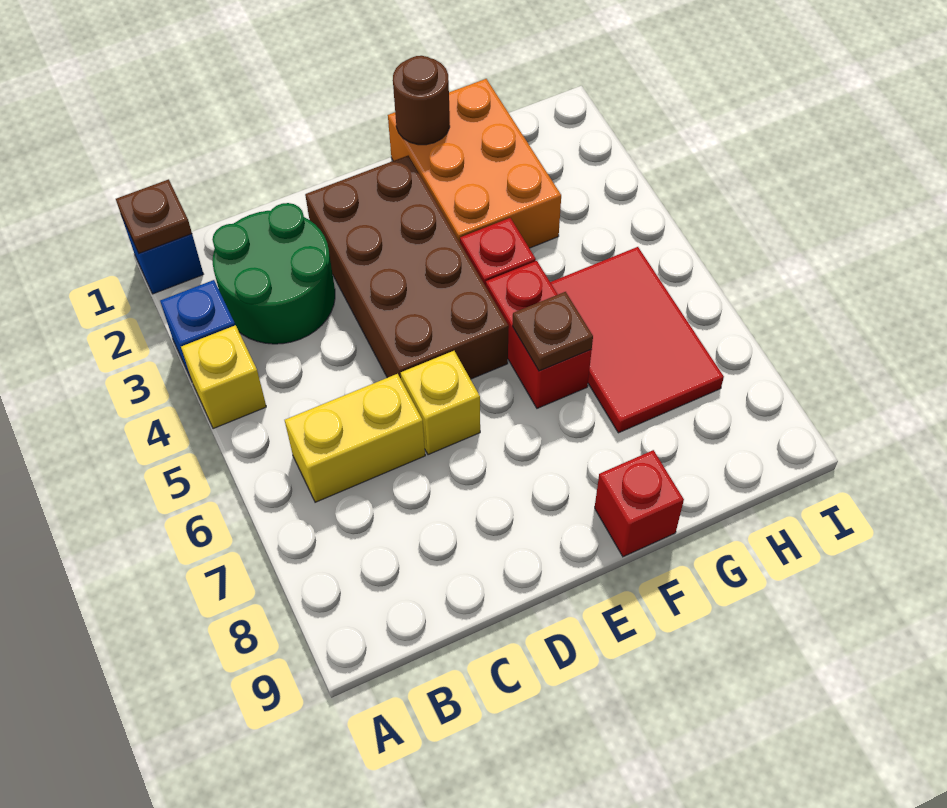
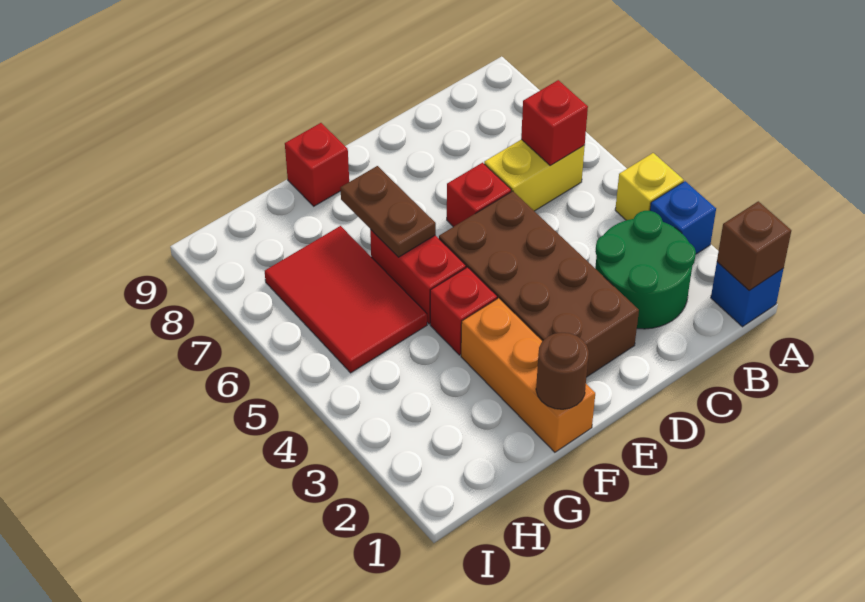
brown 1x1 plate [116,179,192,253] -> brown 1x1 brick [717,201,791,291]
none -> red 1x1 brick [521,80,588,166]
yellow 1x1 brick [401,351,480,455] -> red 1x1 brick [447,163,511,227]
orange 2x3 brick [388,79,561,248] -> orange 1x3 brick [461,298,595,452]
brown 1x1 plate [513,292,593,371] -> brown 1x2 plate [341,166,436,257]

